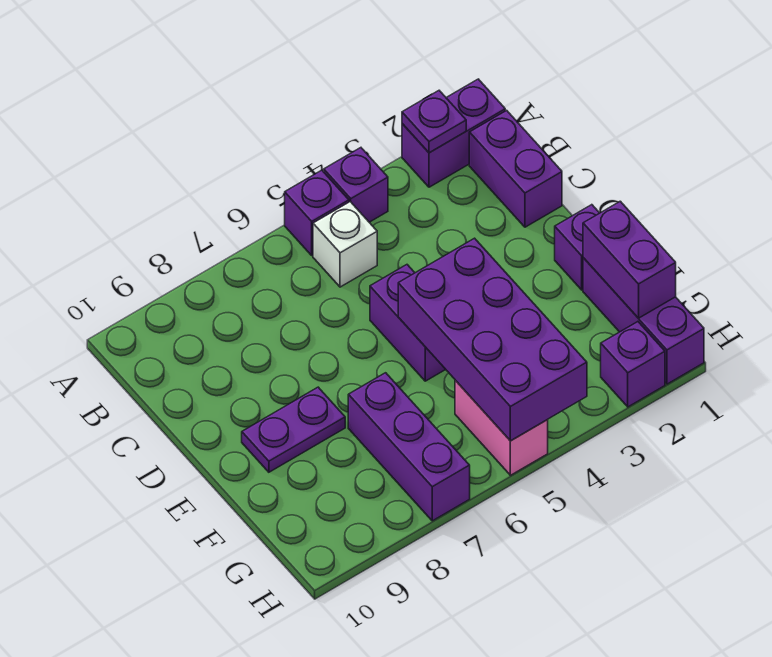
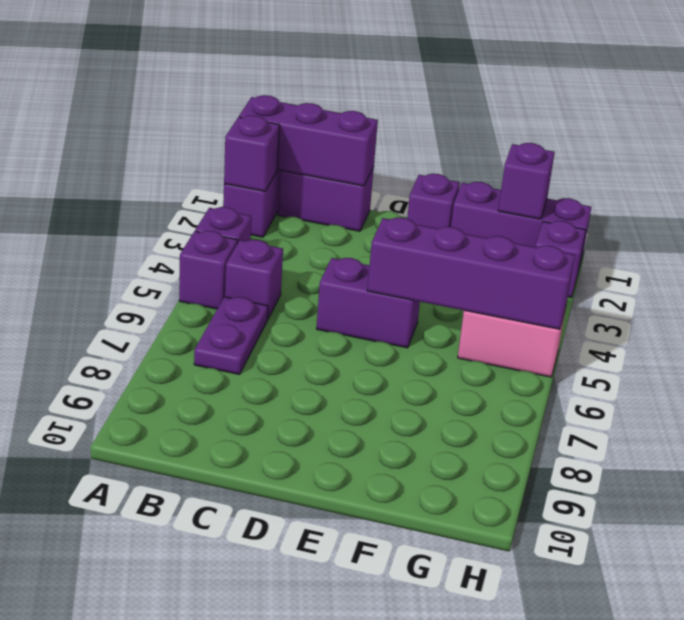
purple 1x1 plate [402,91,466,153] -> purple 1x1 brick [224,115,280,191]
white 1x1 brick [313,202,377,287] -> purple 1x1 brick [225,240,283,319]
purple 2x4 brick [398,238,587,441] -> purple 1x4 brick [367,218,575,329]
purple 1x2 plate [242,387,345,472] -> purple 1x2 plate moved to [194,297,268,374]
purple 1x2 brick [583,201,676,318] -> purple 1x1 brick [498,143,555,219]
purple 1x3 brick [348,373,470,521] -> purple 1x3 brick moved to [239,95,378,186]

